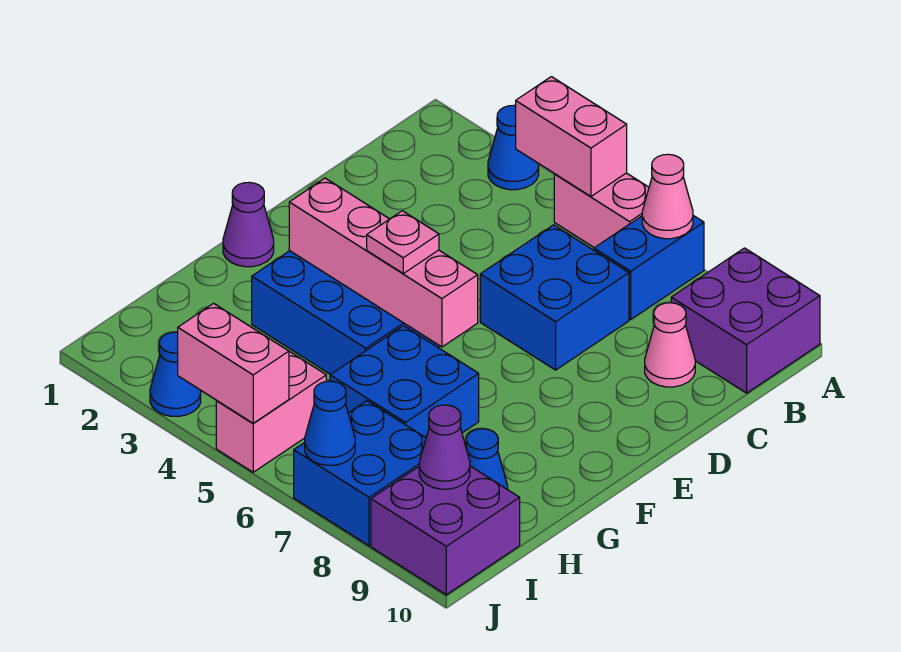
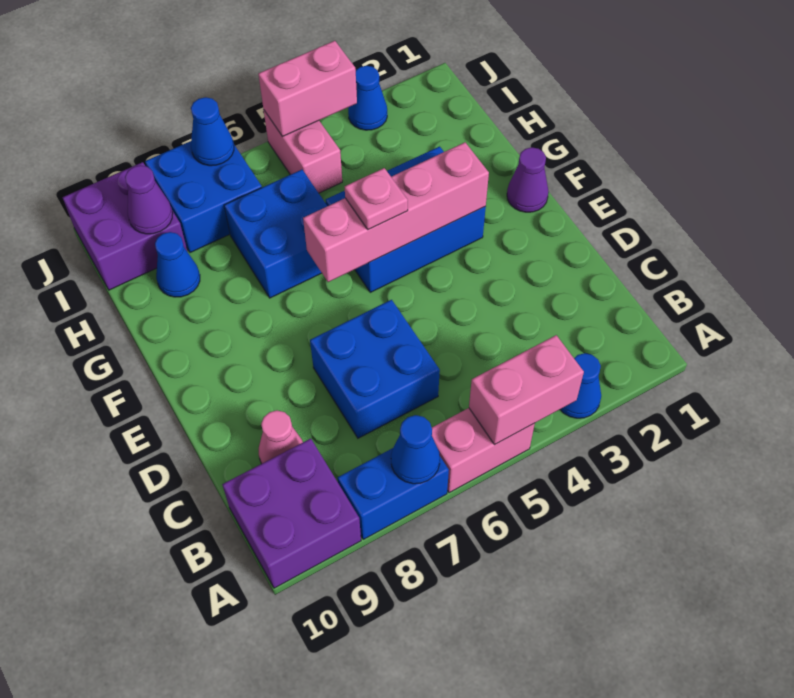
blue 1x2 brick [594,216,704,320] -> blue 1x2 brick turned to [338,448,449,539]
pink 1x1 cone [642,154,693,239] -> blue 1x1 cone [391,415,440,484]

